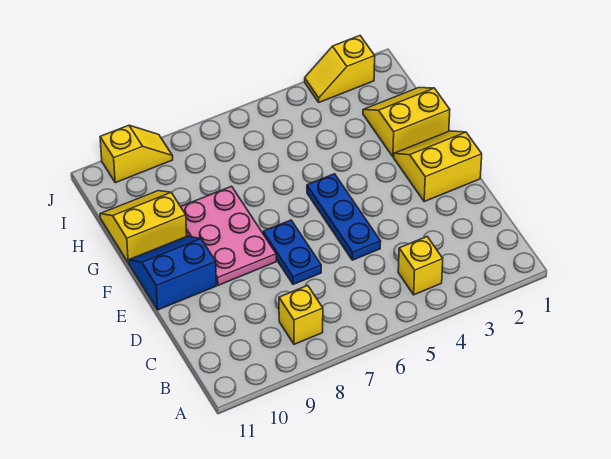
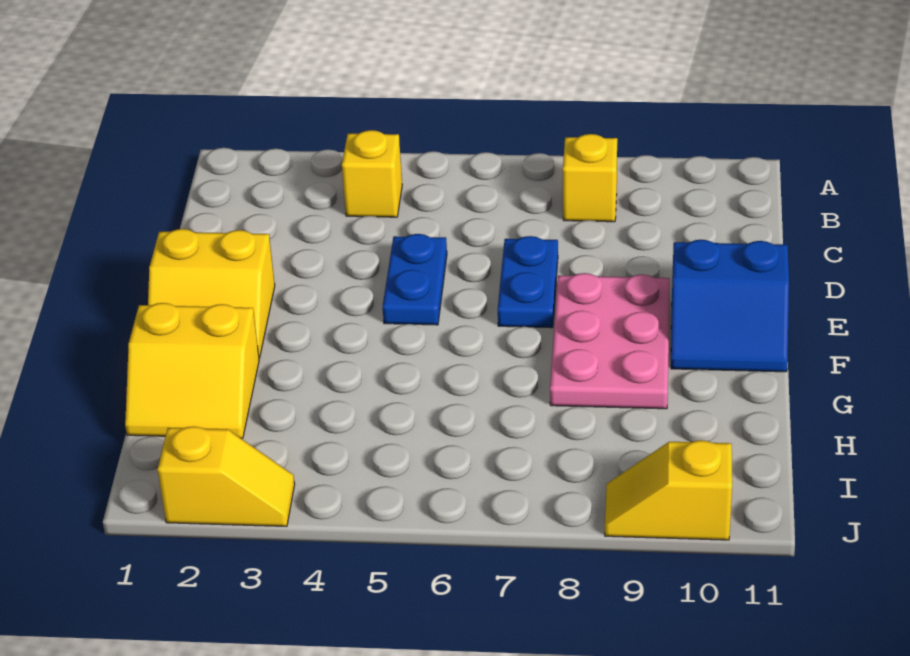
blue 1x3 plate [307,174,381,260] -> blue 1x2 plate [383,234,447,325]
yellow 2x2 slope [100,191,187,263] -> none

